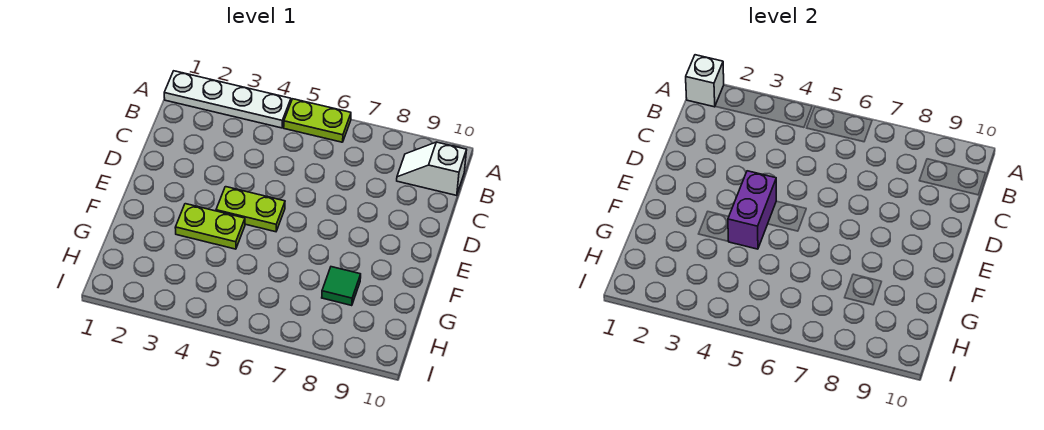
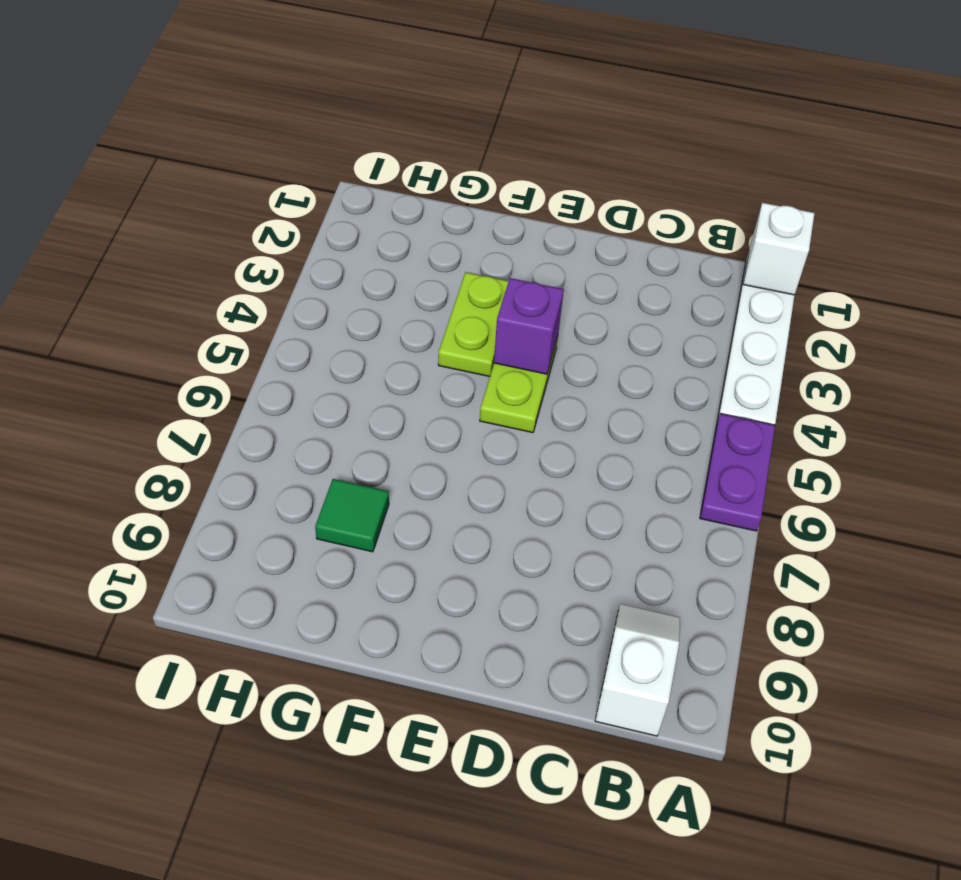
lime 1x2 plate [284,99,351,142] -> purple 1x2 plate [700,414,775,531]
purple 1x2 brick [728,171,776,249] -> purple 1x1 brick [494,278,564,374]

